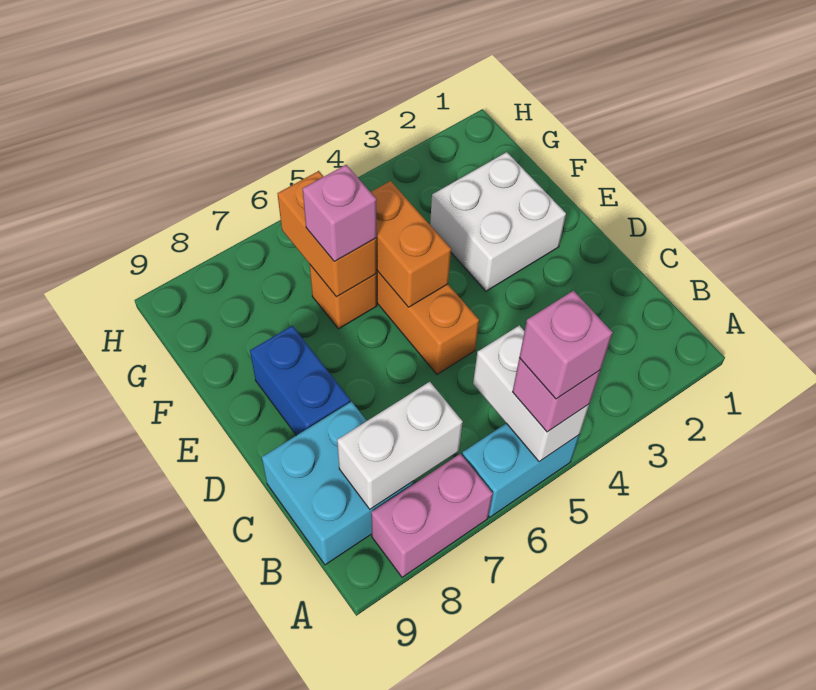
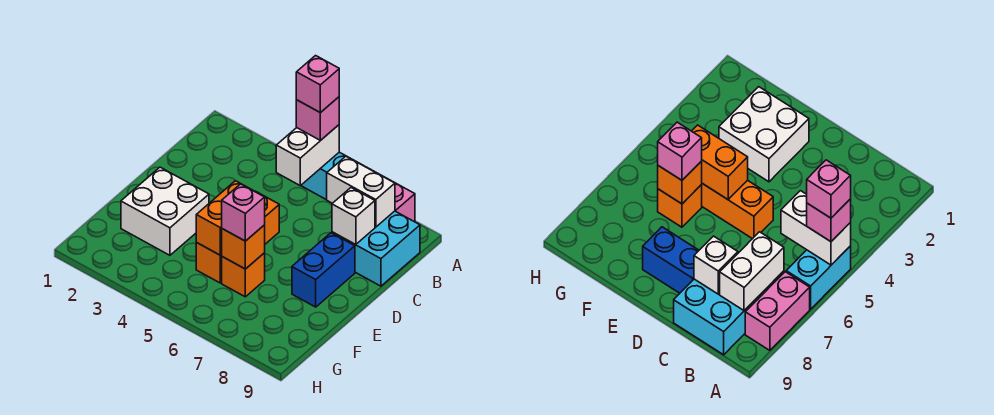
none -> white 1x1 brick [332,188,375,245]
orange 1x2 brick [277,171,377,297] -> orange 1x1 brick [221,225,265,269]

